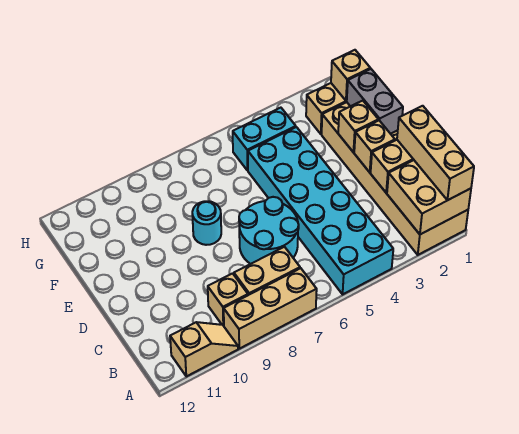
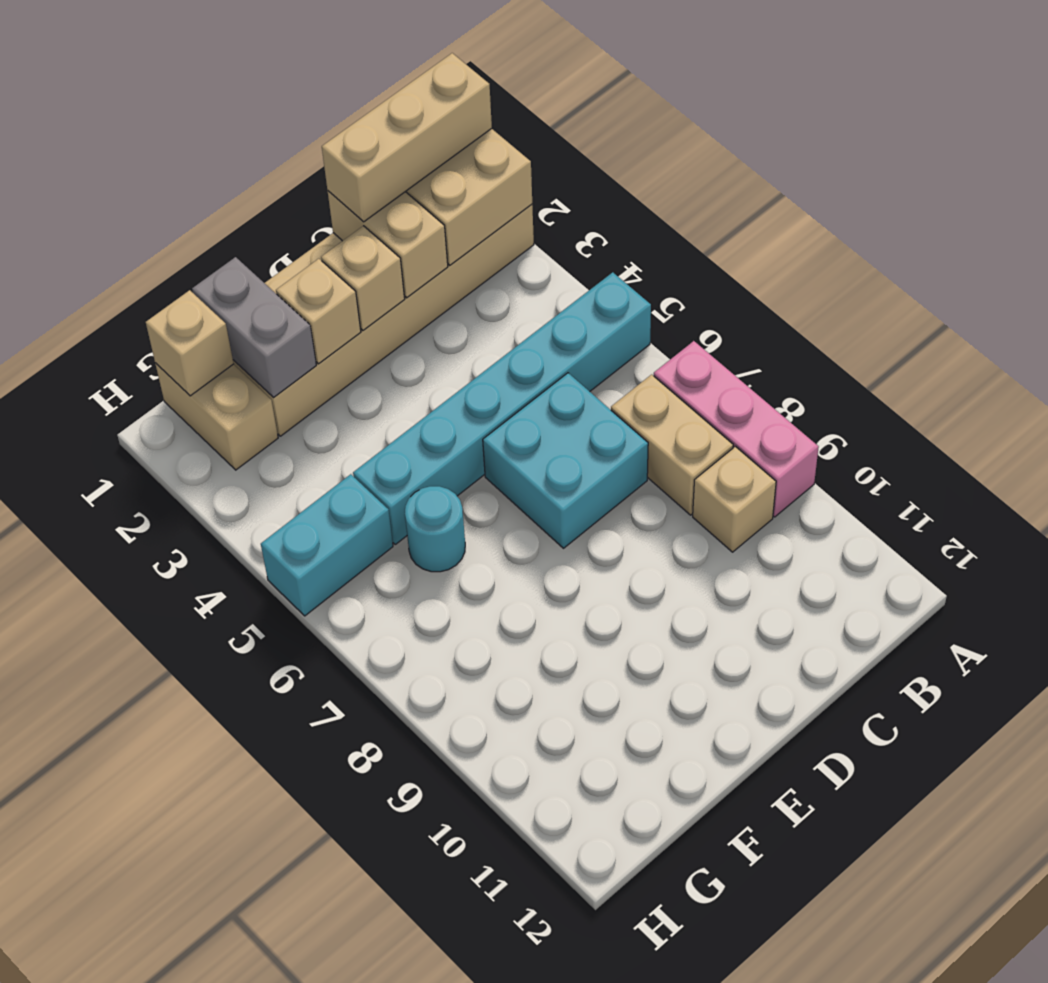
cyan 2x6 brick [248,127,393,294] -> cyan 1x6 brick [353,272,651,544]
tan 1x3 brick [224,268,317,349] -> pink 1x3 brick [654,341,819,517]
tan 1x2 slope [170,322,238,376] -> none
cyan 2x2 round brick [239,197,299,264] -> cyan 2x2 brick [483,373,648,548]
grey 1x2 brick [347,69,403,134] -> grey 1x2 brick turned to [192,257,316,398]
cyan 1x1 round brick [192,201,221,245] -> cyan 1x1 round brick moved to [405,486,465,572]
cyan 1x2 brick [233,108,296,171] -> cyan 1x2 brick turned to [261,474,393,616]

